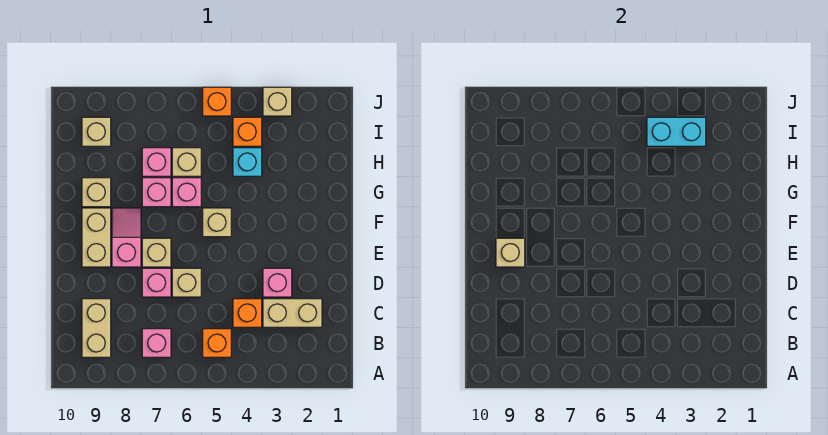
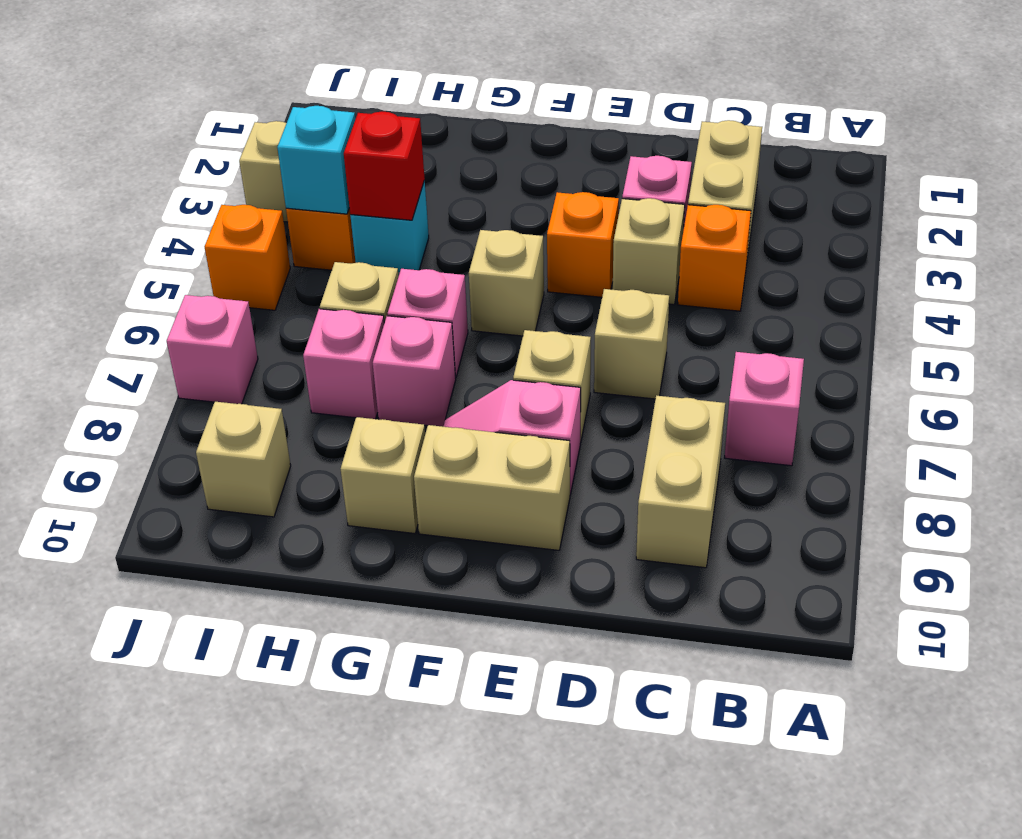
orange 1x1 brick [203,329,231,357] -> orange 1x1 brick moved to [547,192,619,297]
tan 1x2 brick [82,299,111,357] -> tan 1x2 brick turned to [636,395,725,568]
pink 1x1 brick [142,268,171,297] -> pink 1x1 brick moved to [167,295,258,404]
tan 1x1 brick [496,238,525,267] -> tan 1x1 brick moved to [613,198,685,305]
none -> red 1x1 brick [344,112,425,220]
cyan 1x2 brick [647,117,706,146] -> cyan 1x1 brick [277,106,355,214]

